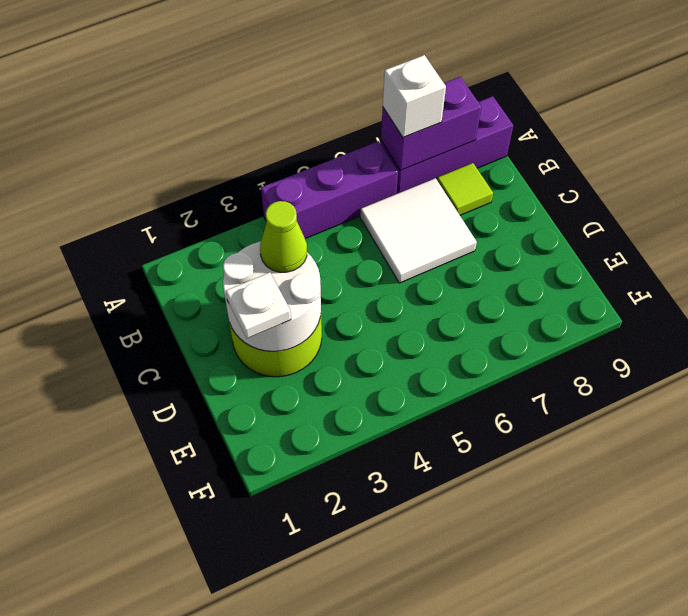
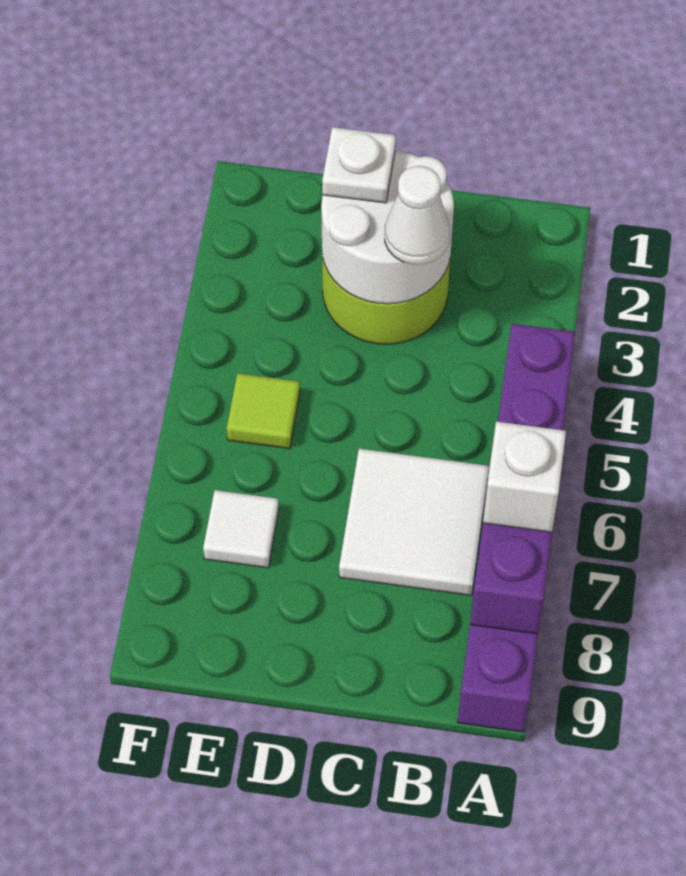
lime 1x1 tile [437,163,493,215] -> lime 1x1 tile moved to [227,373,300,449]
lime 1x1 cone [260,201,307,272] -> white 1x1 cone [385,166,450,265]
none -> white 1x1 tile [203,490,279,568]

